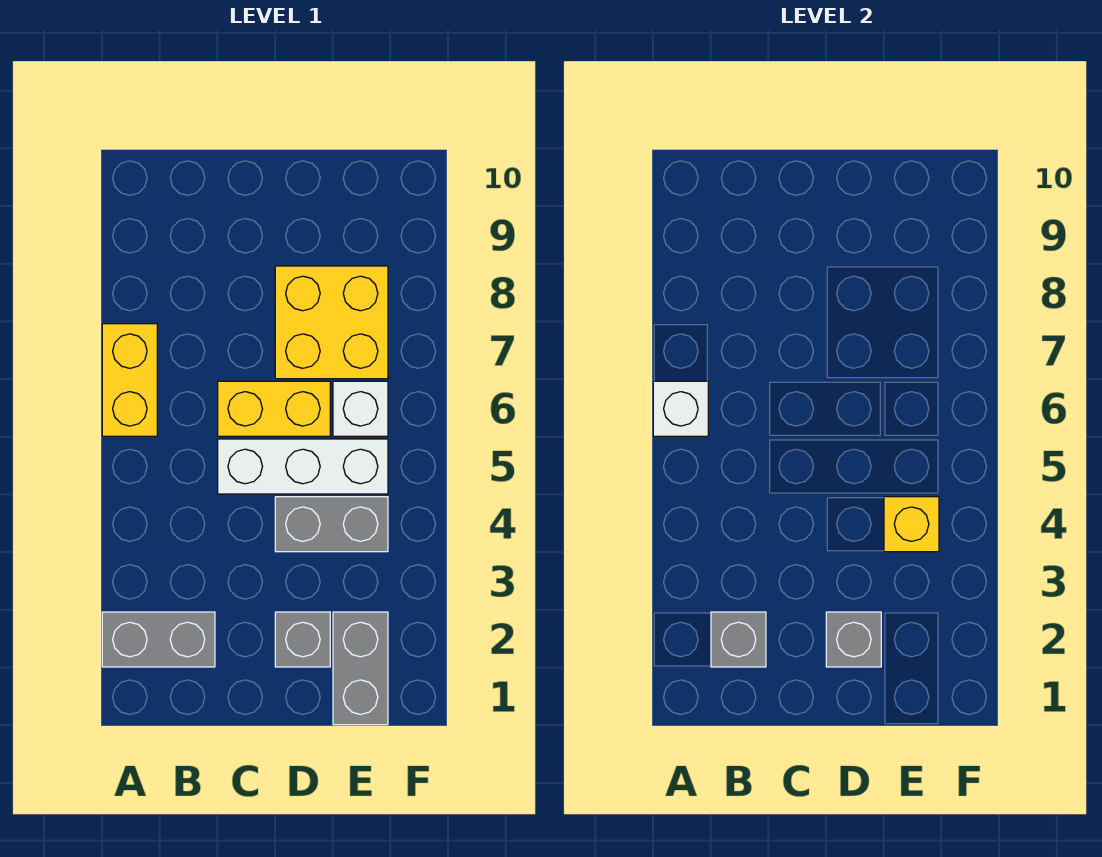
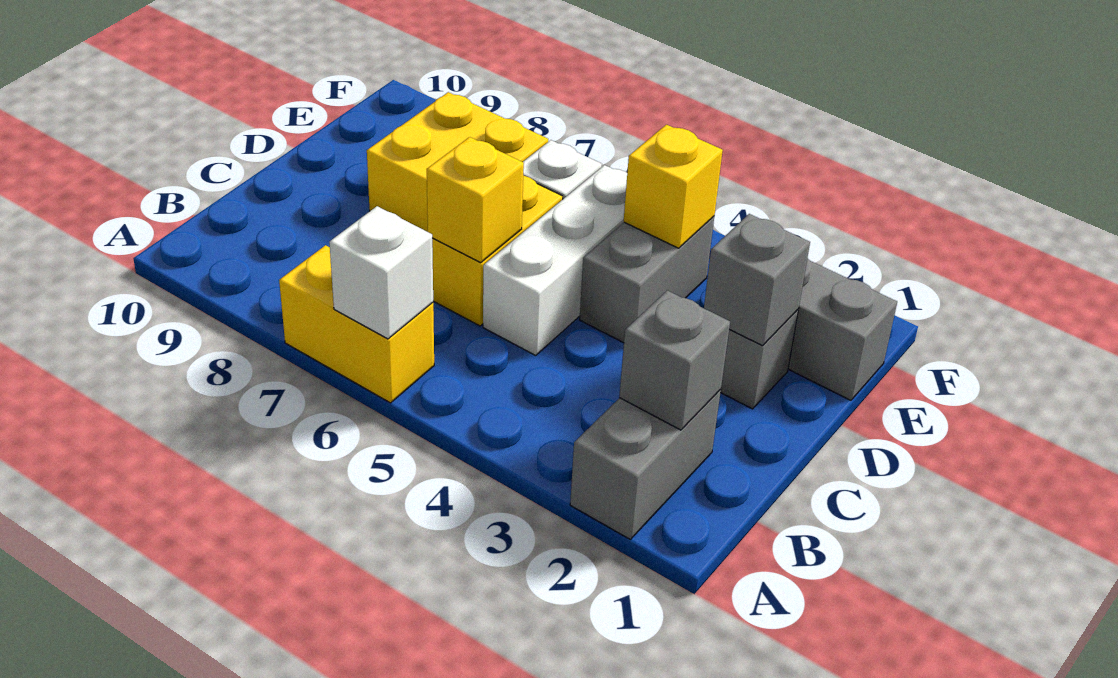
none -> yellow 1x1 brick [427,137,524,263]

